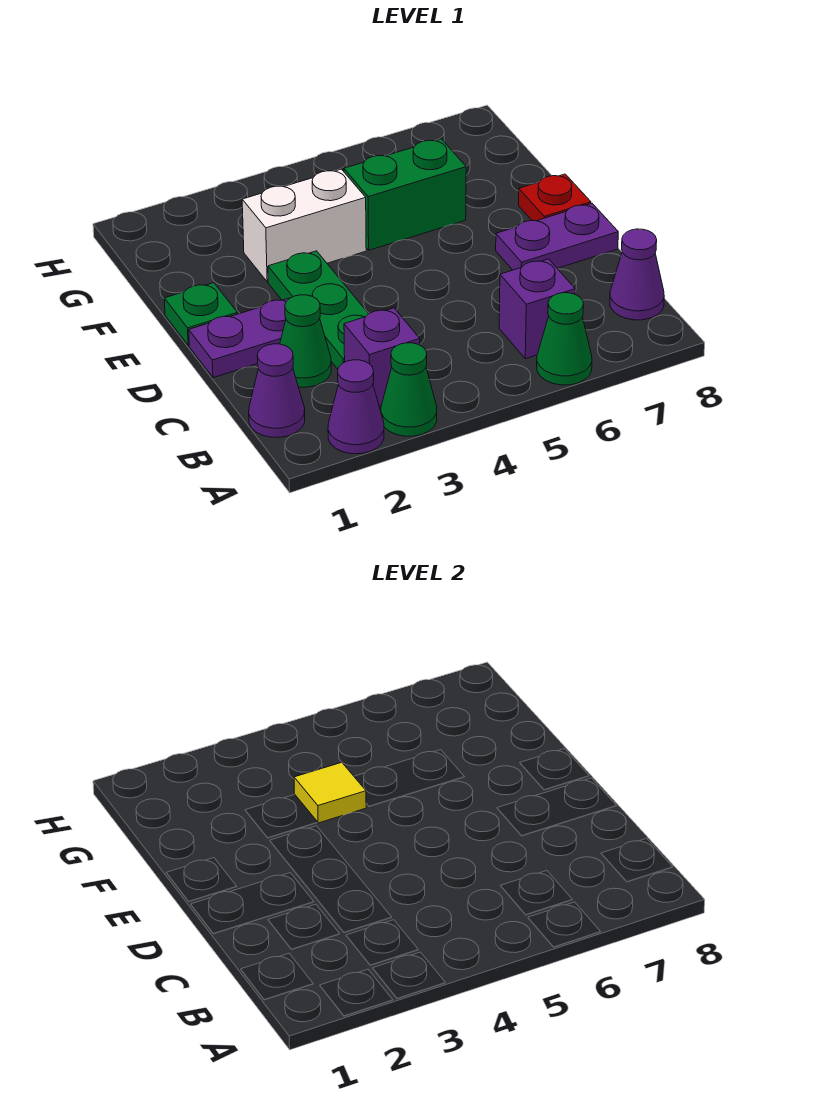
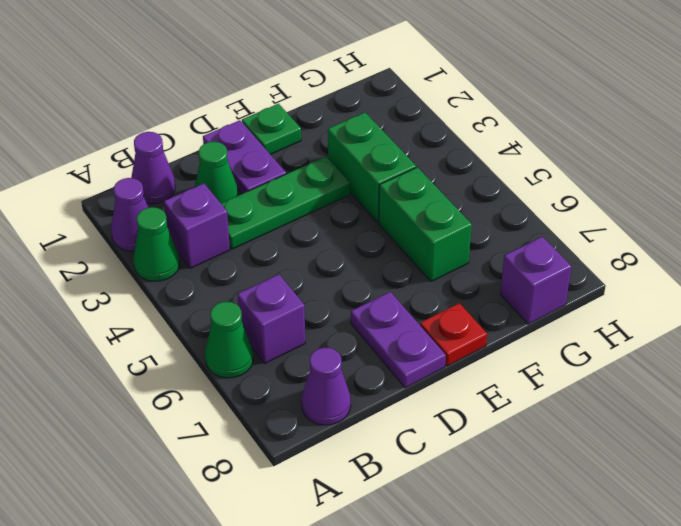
white 1x2 brick [242,169,366,282] -> green 1x2 brick [328,112,416,222]
yellow 1x1 tile [294,762,366,823] -> none
none -> purple 1x1 brick [500,237,571,324]

